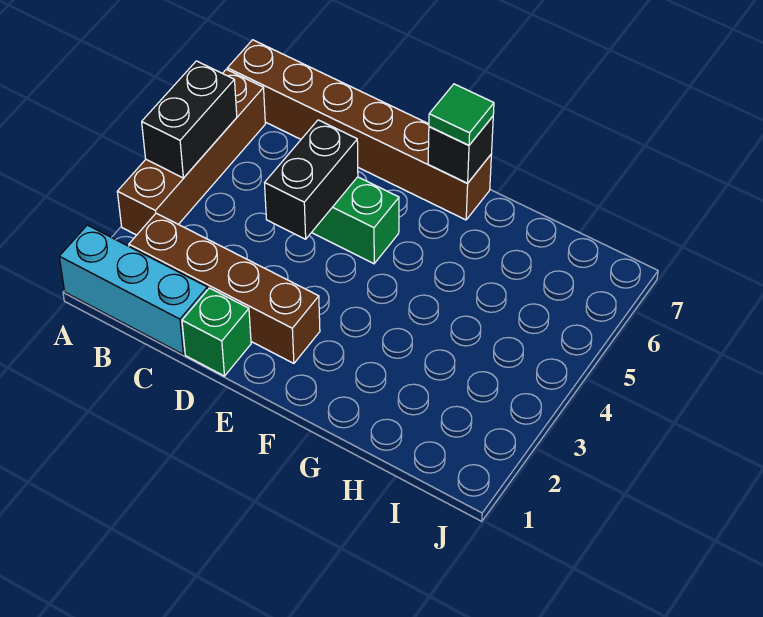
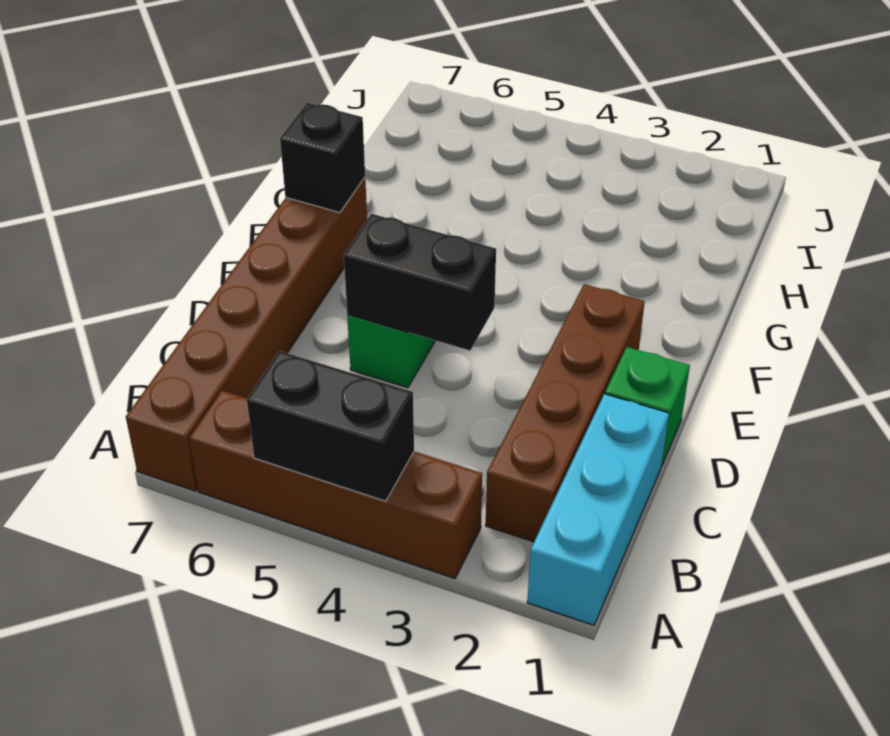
green 1x1 tile [429,84,494,145] -> none

